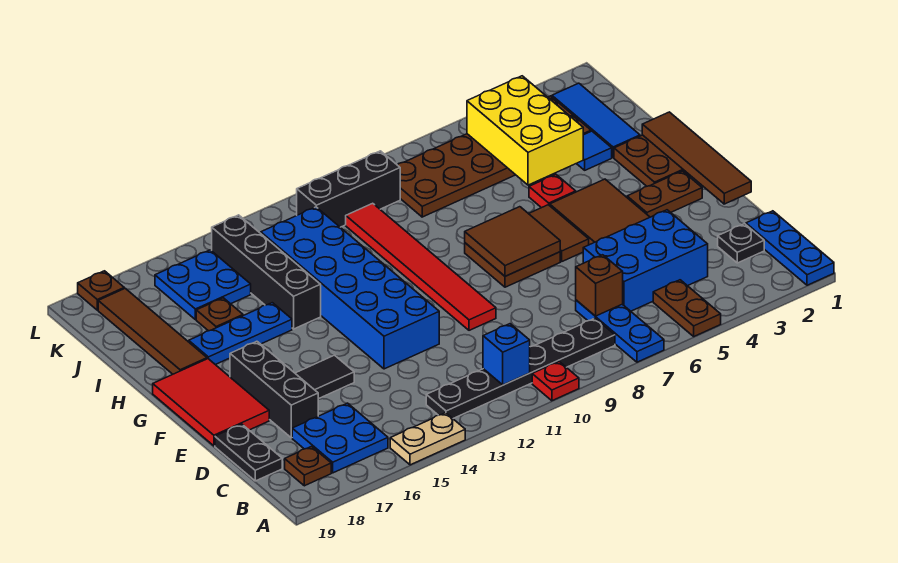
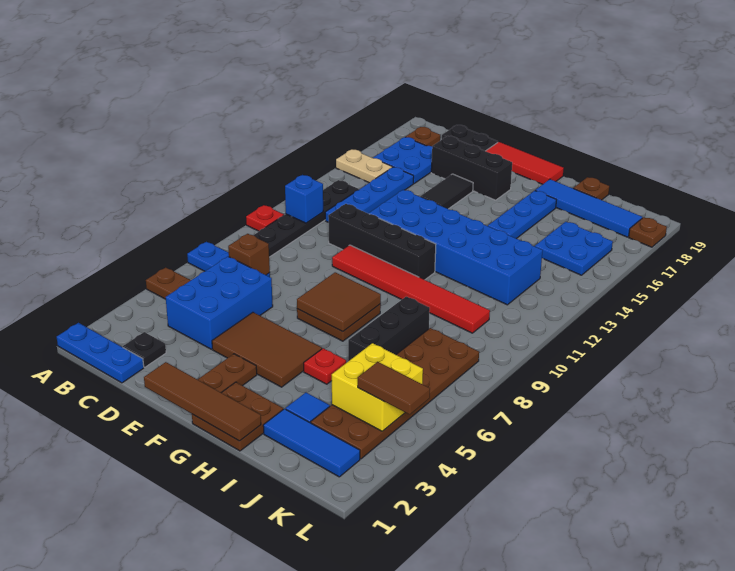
tan 1x2 plate [390,413,465,465] -> tan 1x2 plate turned to [336,150,392,183]
none -> blue 1x4 plate [325,167,414,222]
red 2x3 tile [153,359,269,446] -> red 1x3 tile [486,142,564,184]
brown 1x2 tile [529,205,589,261] -> brown 1x2 tile moved to [358,362,430,414]
black 1x4 brick [212,215,321,329] -> black 1x4 brick moved to [328,204,436,280]
brown 1x4 tile [98,288,207,374] -> blue 1x4 tile [535,179,642,237]
yellow 2x3 brick [467,76,583,185] -> yellow 2x2 brick [332,343,423,431]
brown 1x1 plate [196,298,243,331] -> brown 1x1 plate moved to [573,177,609,200]
black 1x3 brick [297,151,400,227] -> black 1x3 brick moved to [348,297,430,361]

